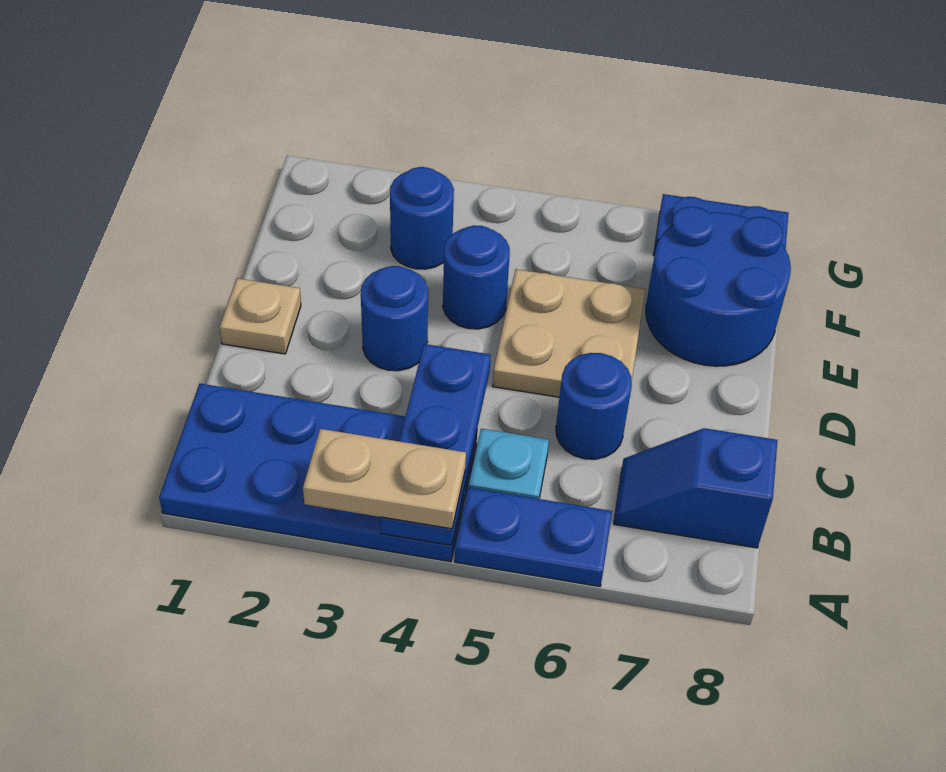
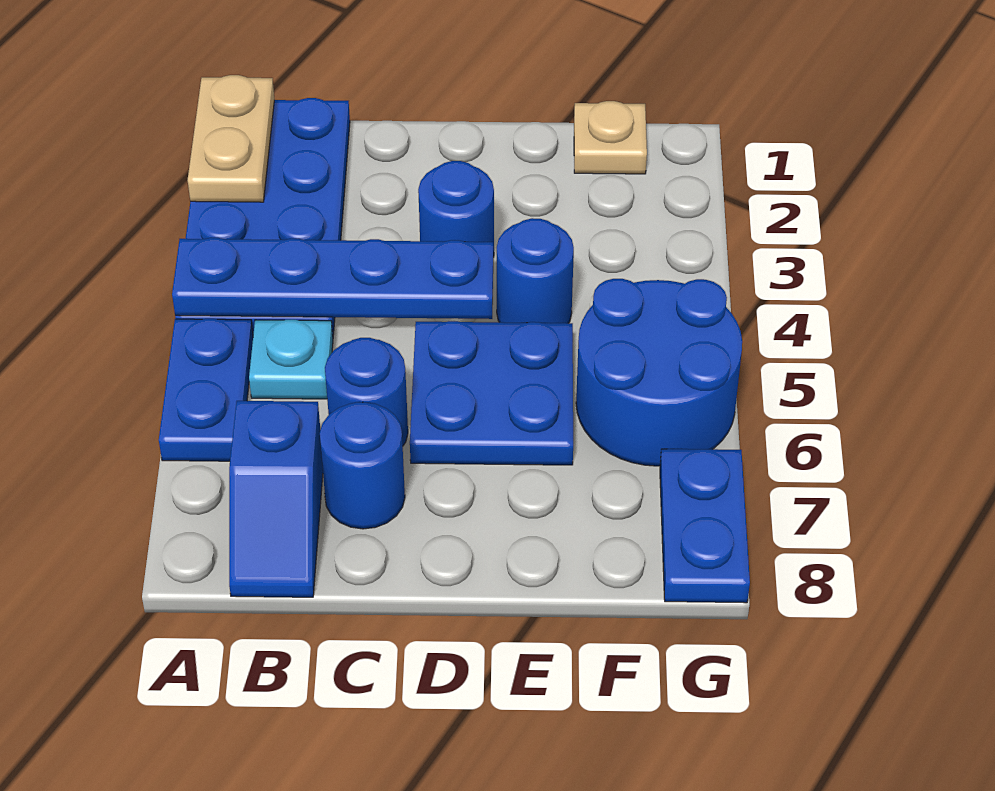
tan 1x2 plate [303,429,466,529] -> tan 1x2 plate moved to [188,75,274,202]
blue 1x3 plate [380,344,491,545] -> blue 1x4 plate [172,238,493,319]
blue 1x2 slope [614,428,777,548] -> blue 1x2 slope turned to [229,401,323,597]
tan 1x1 plate [220,278,301,354] -> tan 1x1 plate moved to [574,101,647,174]
tan 2x2 plate [493,269,645,397] -> blue 2x2 plate [410,321,573,465]
blue 2x2 round brick [646,207,791,366] -> blue 2x2 round brick moved to [576,279,742,466]
blue 1x1 round brick [390,167,454,269] -> blue 1x1 round brick moved to [320,402,405,529]

